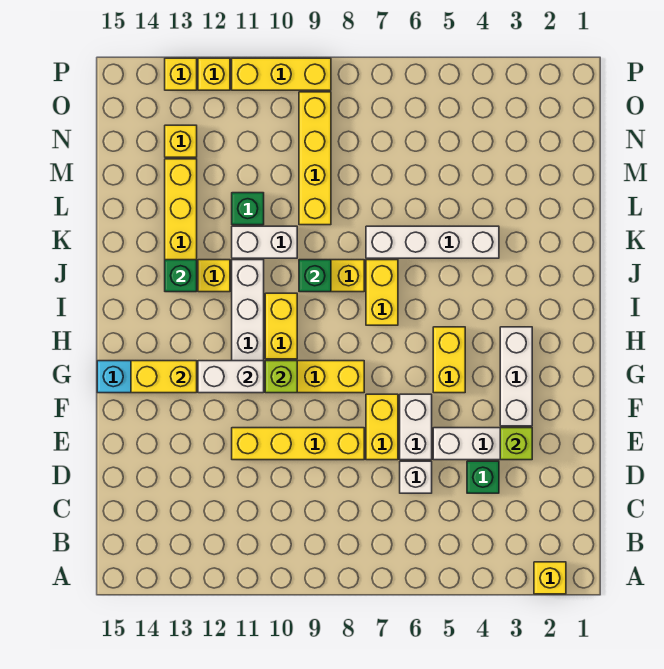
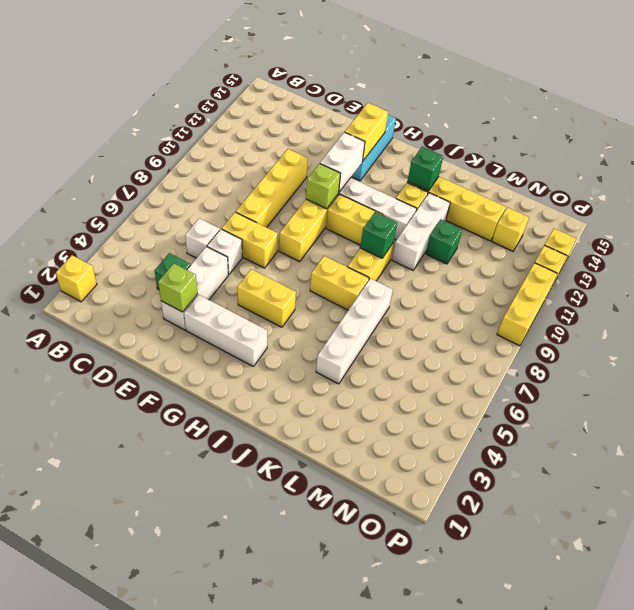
white 1x2 brick [400,394,432,460] -> white 1x1 brick [207,229,242,275]
white 1x2 brick [232,226,297,258] -> white 1x3 brick [392,193,450,270]
yellow 1x4 brick [299,92,331,225] -> none

